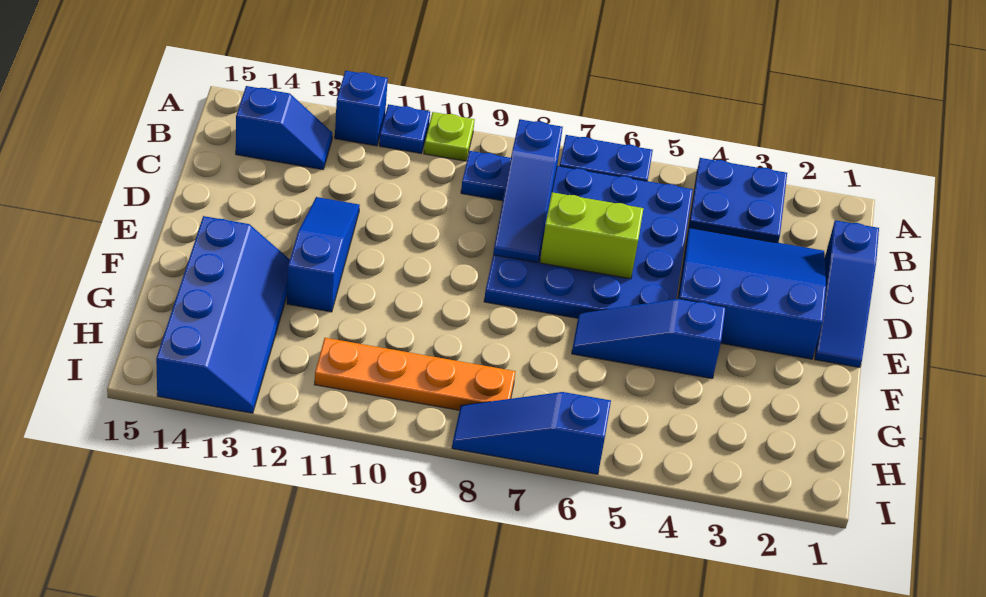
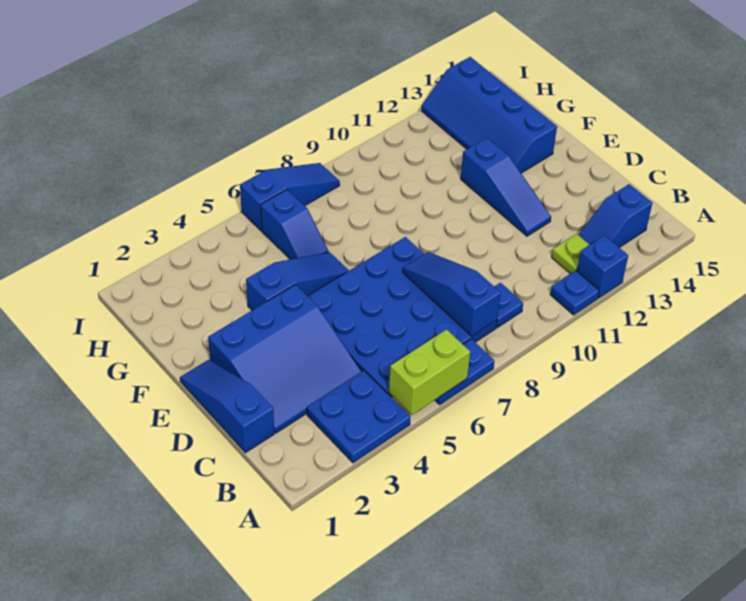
lime 1x1 plate [424,112,475,161] -> lime 1x1 plate moved to [552,234,590,274]
lime 1x2 brick [540,192,644,279] -> lime 1x2 brick moved to [389,330,470,415]
none -> blue 1x2 slope [261,190,329,259]
orange 1x4 plate [314,338,516,410] -> none

